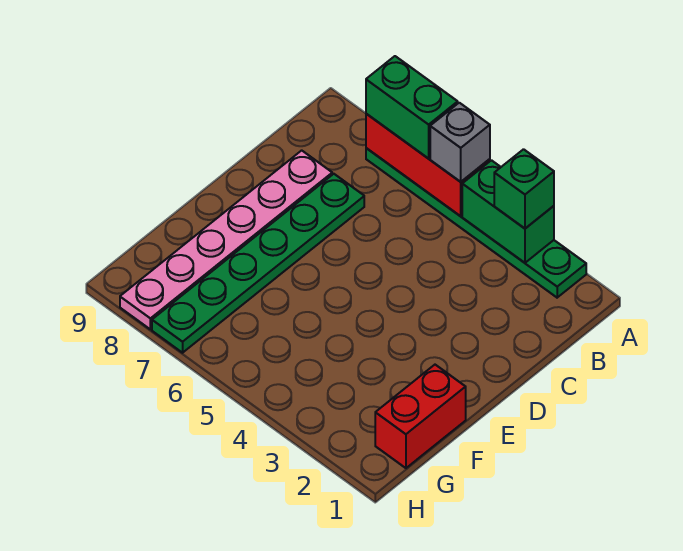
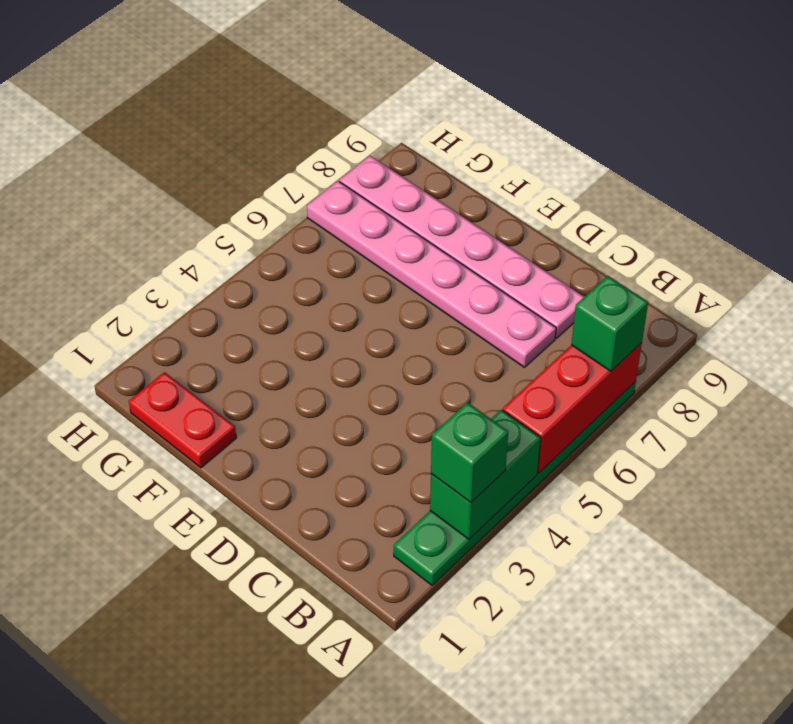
grey 1x1 brick [430,103,490,182] -> none
green 1x2 brick [366,56,458,159] -> green 1x1 brick [571,276,648,371]
green 1x6 plate [152,174,364,353] -> pink 1x6 plate [307,181,556,367]
red 1x2 brick [375,365,466,468] -> red 1x2 plate [129,372,236,468]

